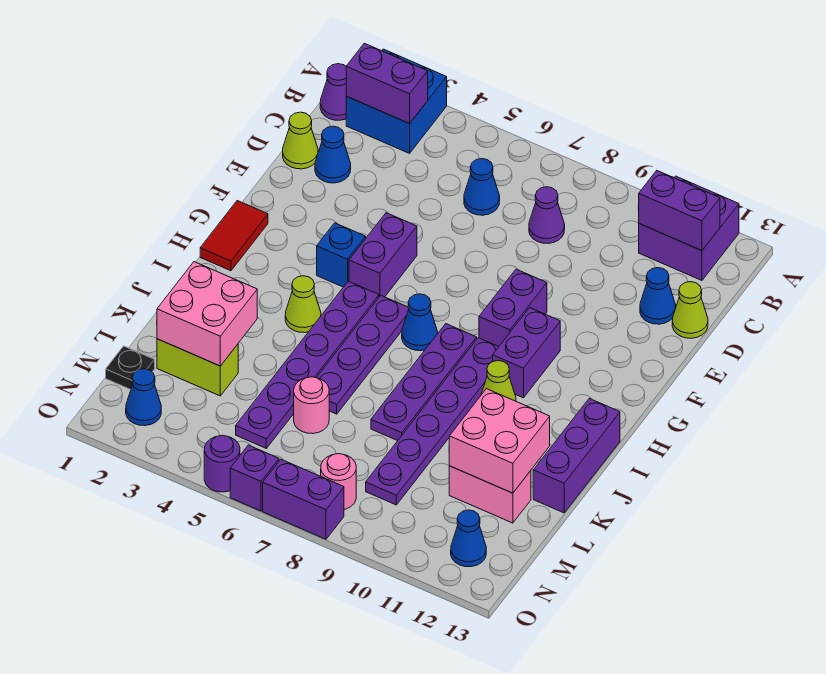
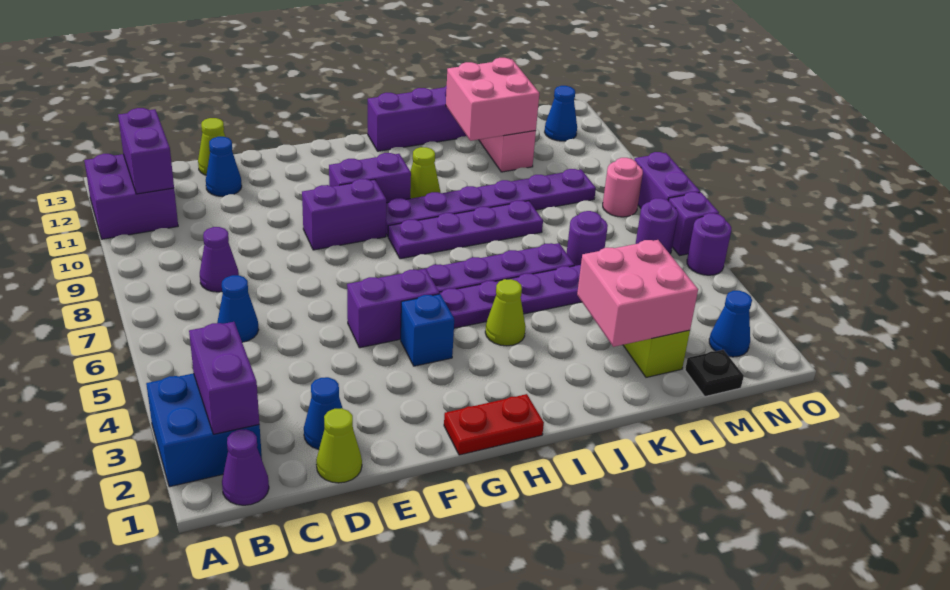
red 1x2 tile [200,201,268,271] -> red 1x2 plate [444,394,544,455]
blue 1x1 cone [402,294,437,351] -> none
pink 1x1 round brick [294,377,329,434] -> purple 1x1 round brick [567,211,608,266]
none -> purple 1x1 round brick [636,198,678,254]

